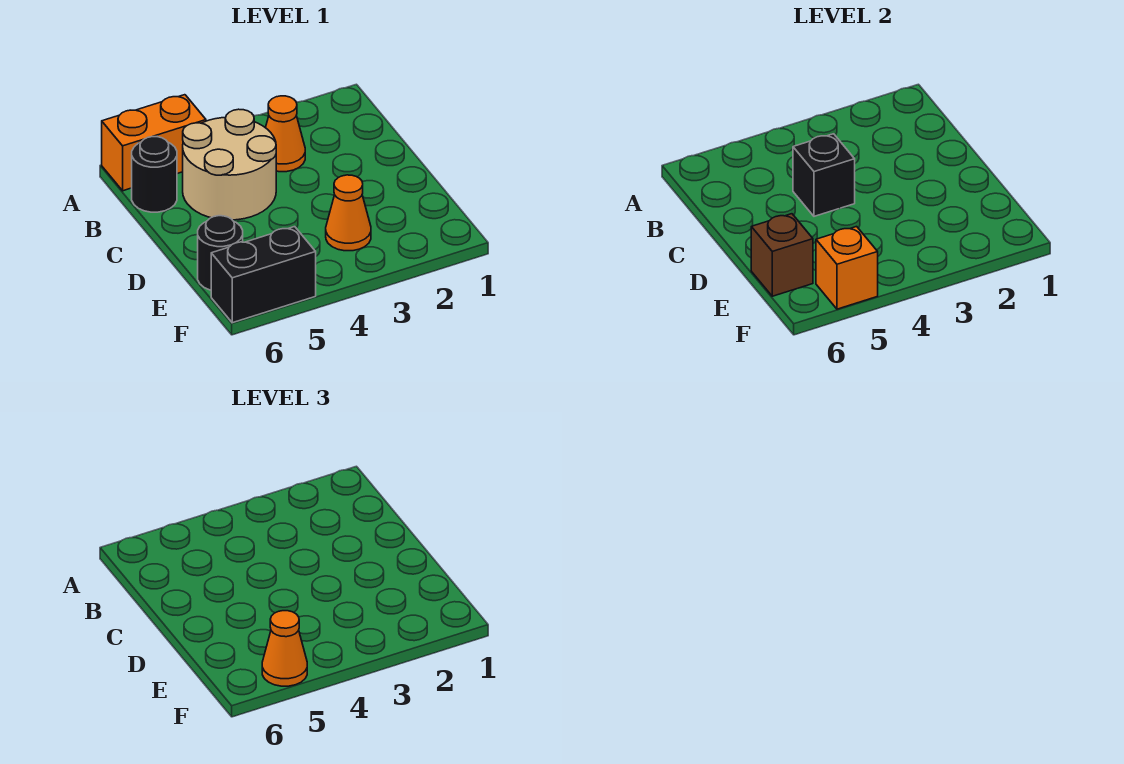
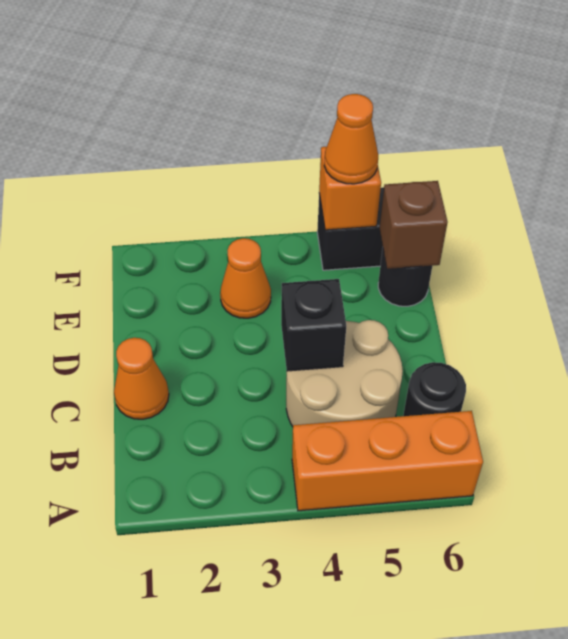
orange 1x2 brick [102,95,206,191] -> orange 1x3 brick [292,411,483,511]
orange 1x1 cone [266,96,305,172] -> orange 1x1 cone moved to [114,338,169,419]

